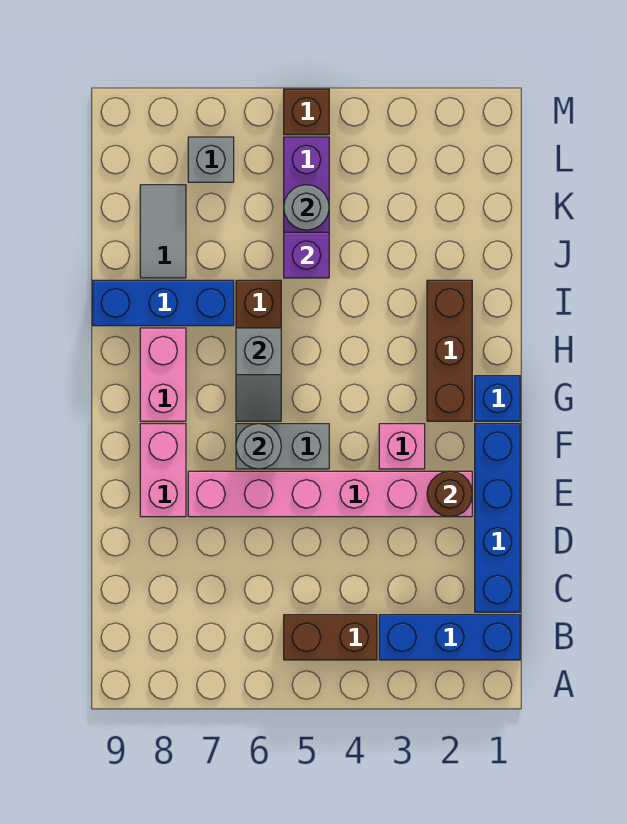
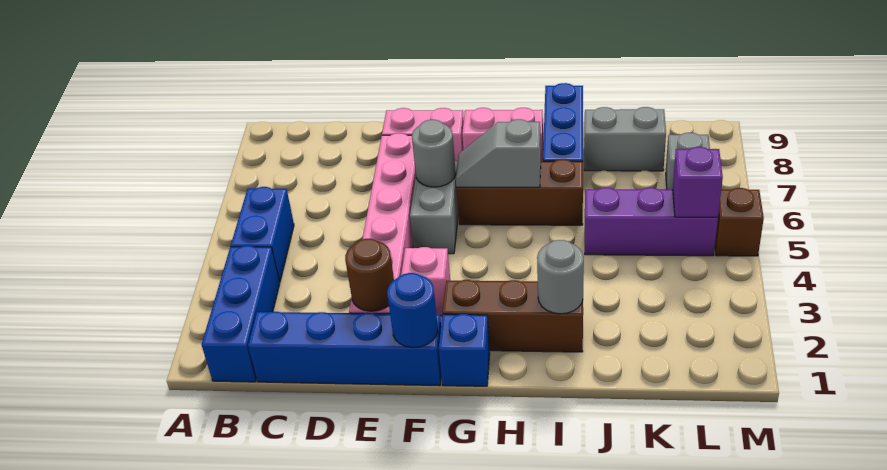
brown 1x2 brick [284,615,377,660] -> blue 1x2 brick [231,187,294,282]
none -> blue 1x1 round brick [387,273,438,348]
purple 1x1 brick [284,232,329,278] -> purple 1x1 brick moved to [673,147,723,217]
grey 1x2 tile [140,185,186,278] -> grey 1x2 brick [584,107,666,171]
grey 1x1 round brick [284,185,329,230] -> grey 1x1 round brick moved to [537,240,584,314]

